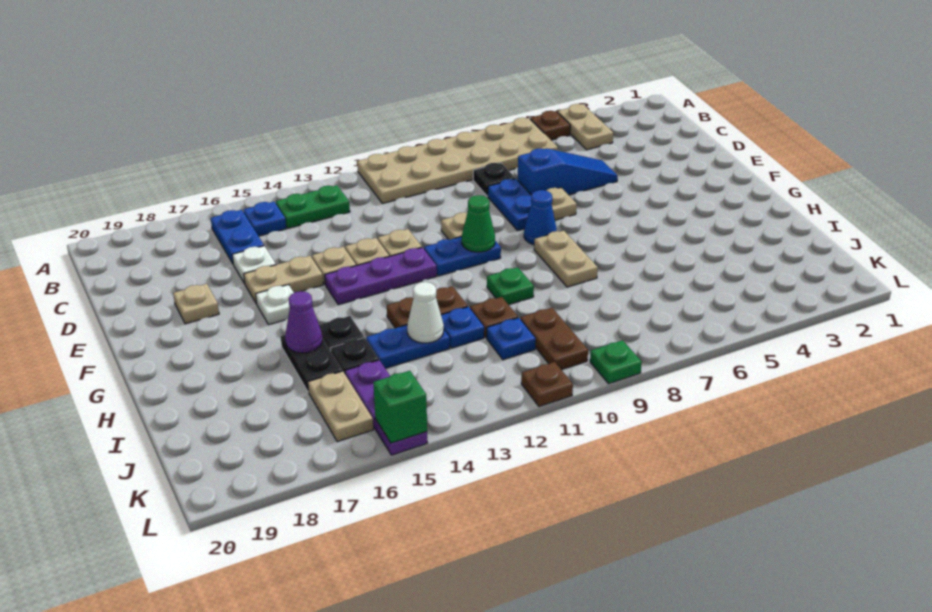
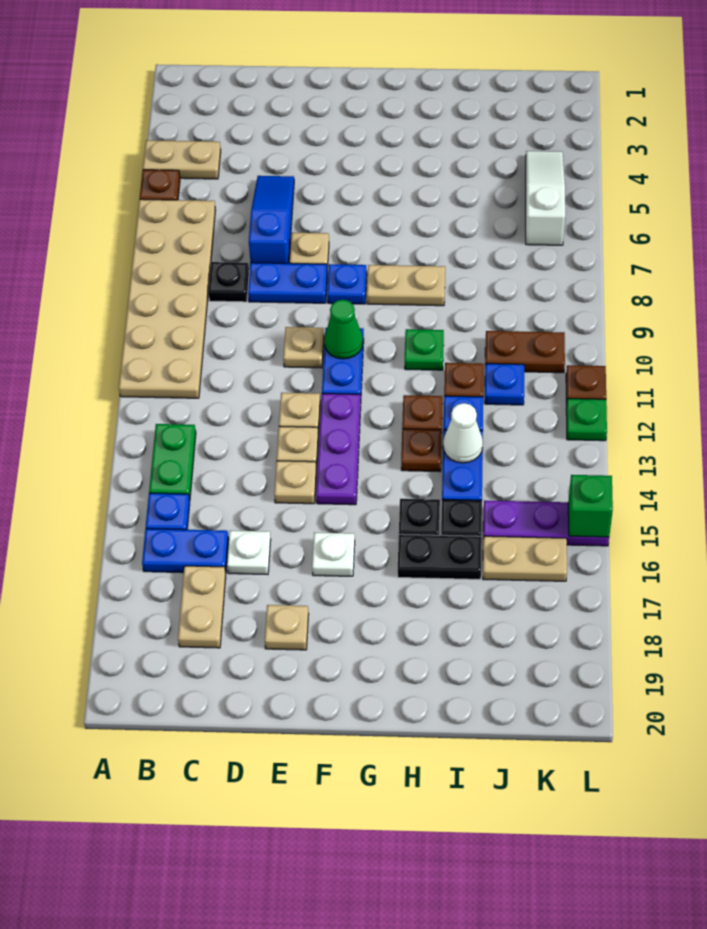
tan 1x2 plate [244,256,323,304] -> tan 1x2 plate moved to [178,566,226,648]
blue 1x1 cone [524,190,557,245] -> blue 1x1 plate [327,264,367,304]
purple 1x1 cone [285,291,323,353] -> none
none -> white 1x3 slope [526,151,565,245]
green 1x1 plate [590,340,642,384] -> green 1x1 plate moved to [566,399,607,441]

